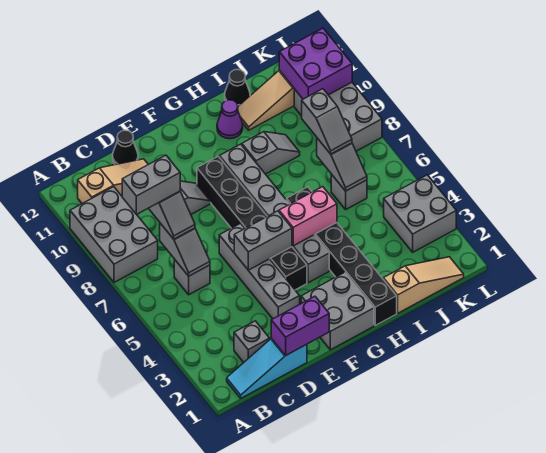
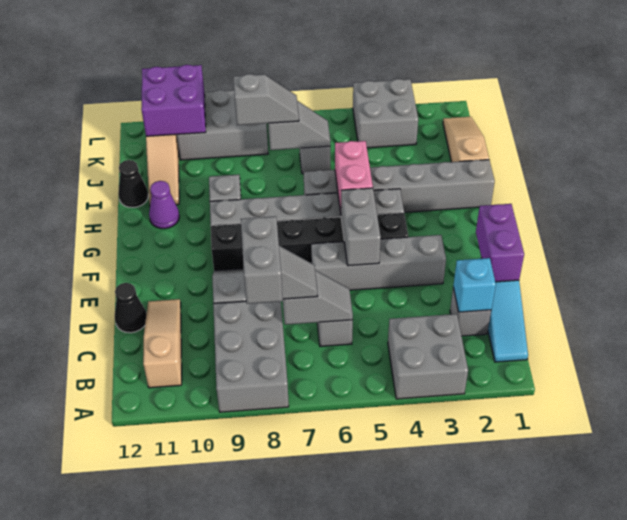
grey 2x3 brick [70,187,158,282] -> grey 2x3 brick turned to [213,301,289,412]
none -> cyan 1x1 brick [453,258,496,312]
grey 2x2 brick [301,272,374,350] -> grey 2x2 brick moved to [388,314,468,399]
black 1x6 brick [287,187,397,325] -> grey 1x6 brick [304,160,495,212]

